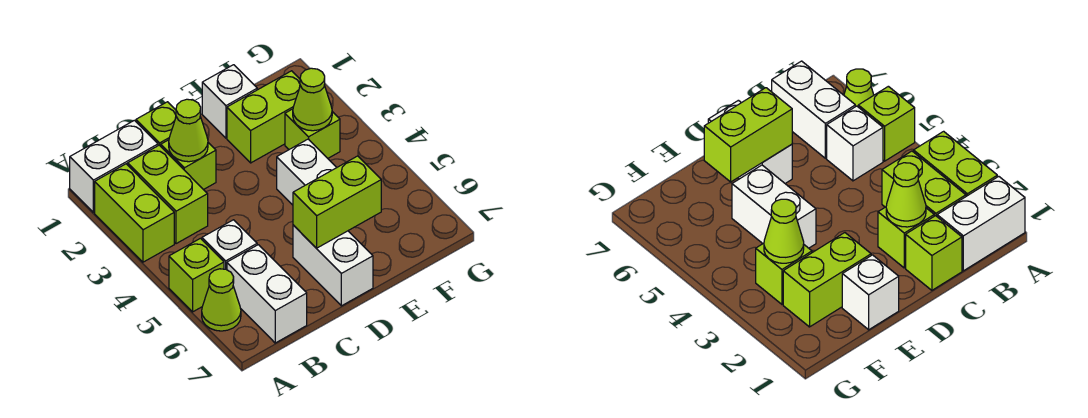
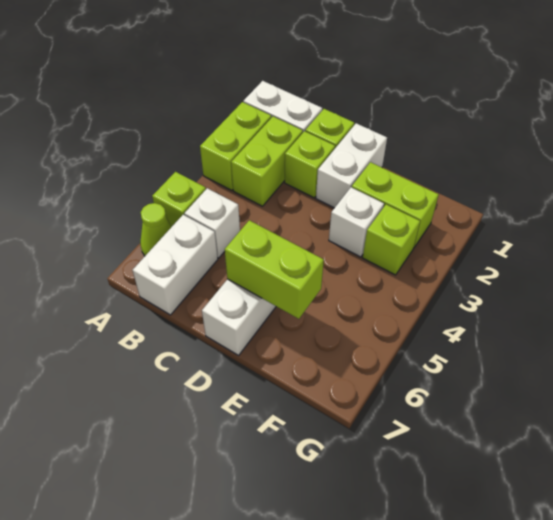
lime 1x1 cone [169,99,208,162] -> none
white 1x1 brick [202,65,257,138] -> white 1x1 brick moved to [329,187,384,257]
white 1x2 brick [277,139,337,205] -> white 1x2 brick moved to [316,123,387,208]
lime 1x1 cone [293,68,332,131] -> none

